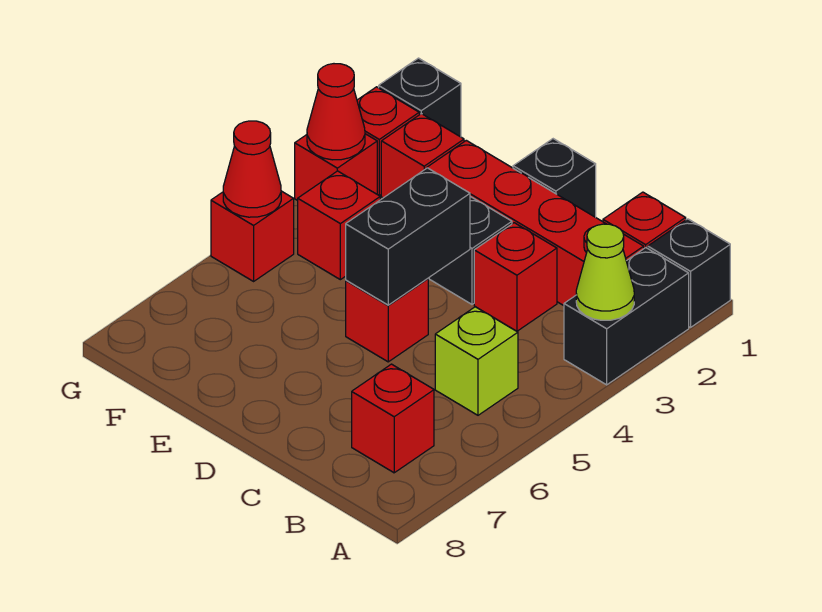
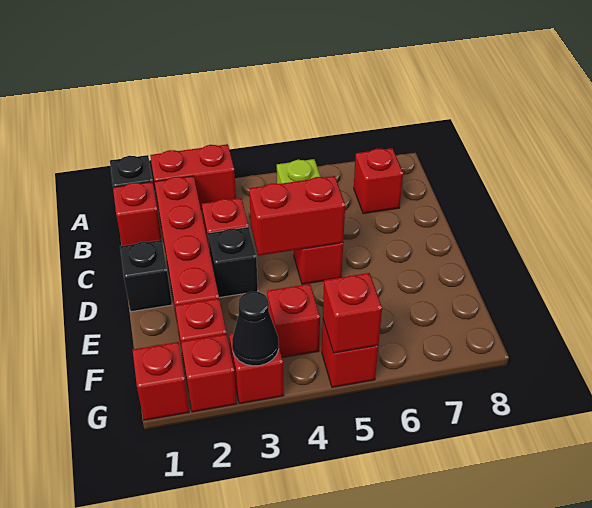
black 1x2 brick [564,248,689,385] -> red 1x2 brick [150,144,236,209]
lime 1x1 cone [576,224,634,320] -> none
black 1x2 brick [346,168,470,305] -> red 1x2 brick [249,176,345,256]
black 1x1 brick [379,58,461,137] -> red 1x1 brick [133,342,189,420]
red 1x1 cone [307,64,365,160] -> black 1x1 cone [232,291,279,366]
red 1x1 cone [223,121,281,217] -> red 1x1 brick [323,273,382,353]

